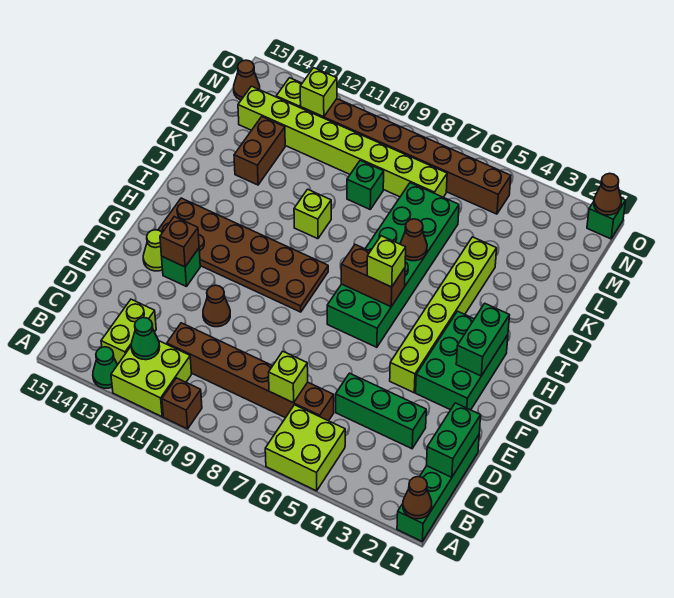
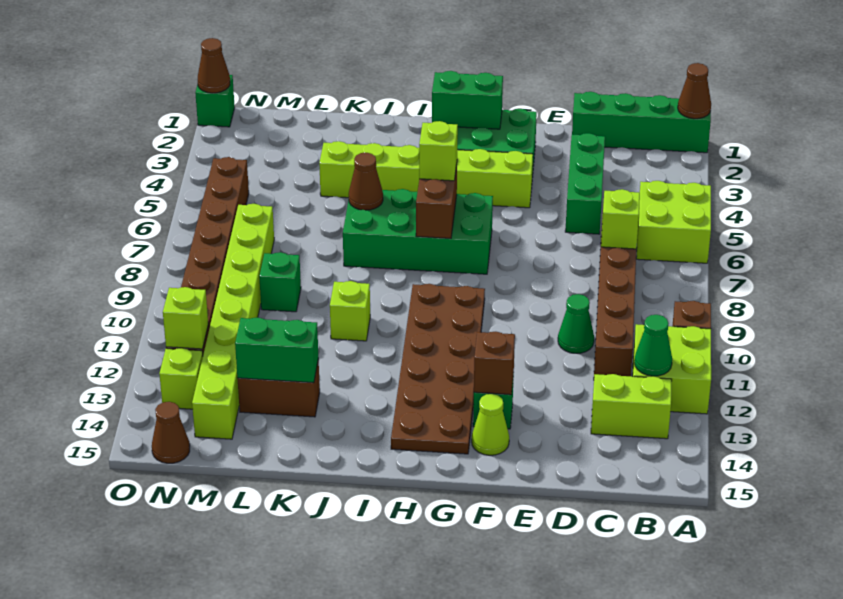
green 1x1 cone [93,347,117,388] -> green 1x1 cone moved to [558,294,594,353]
green 1x2 brick [426,403,481,477] -> green 1x2 brick moved to [235,317,318,383]
brown 1x1 cone [203,285,230,327] -> none
green 2x6 brick [327,183,459,347] -> green 2x4 brick [343,189,493,274]

